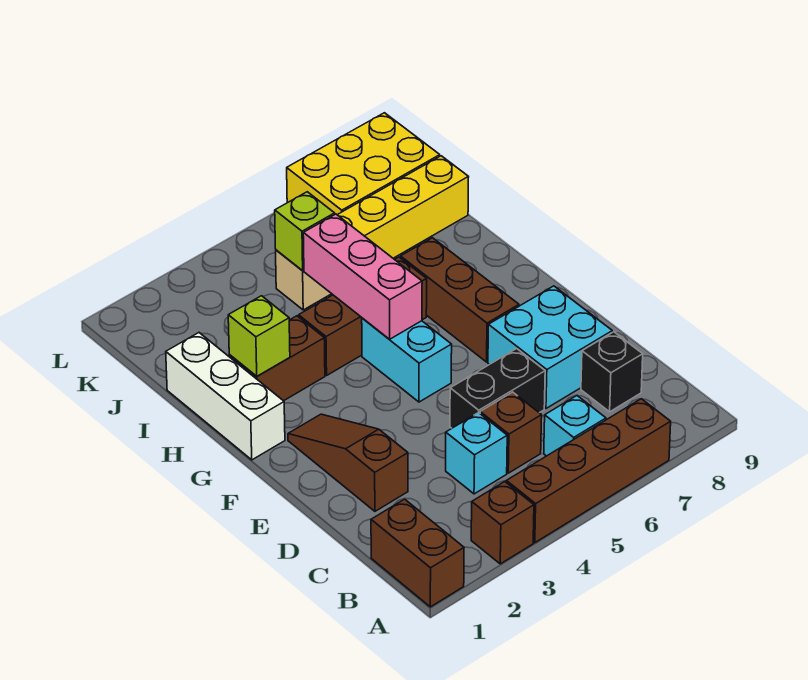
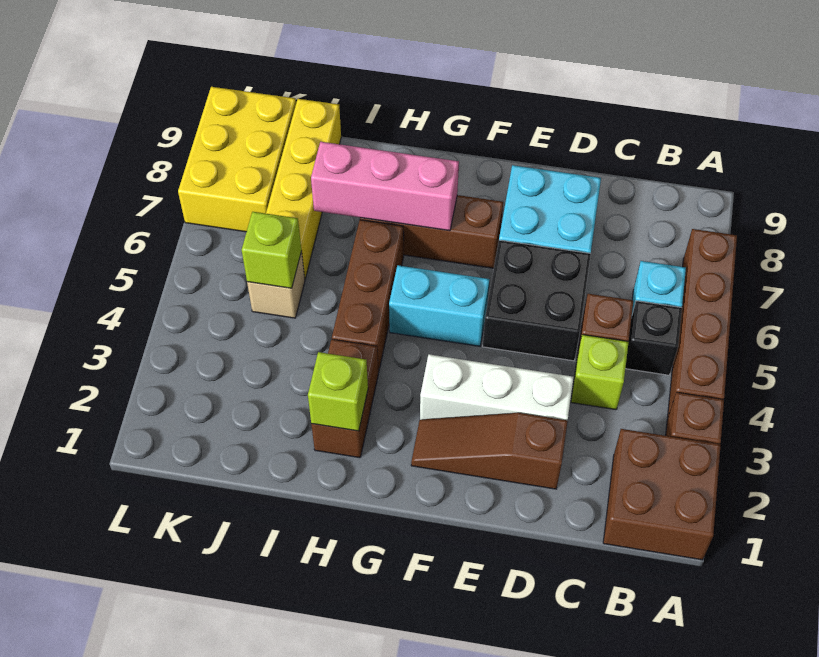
brown 1x2 brick [371,499,464,607] -> brown 2x2 brick [603,429,721,560]
cyan 1x1 brick [446,413,507,494] -> lime 1x1 brick [571,335,629,410]
black 1x1 brick [581,332,643,412] -> black 1x1 brick moved to [625,301,682,375]
black 1x2 brick [450,349,545,428] -> black 2x2 brick [483,240,591,361]
white 1x3 brick [166,333,285,460] -> white 1x3 brick moved to [420,354,574,420]
pink 1x3 brick [303,214,422,339] -> pink 1x3 brick moved to [311,142,459,231]

